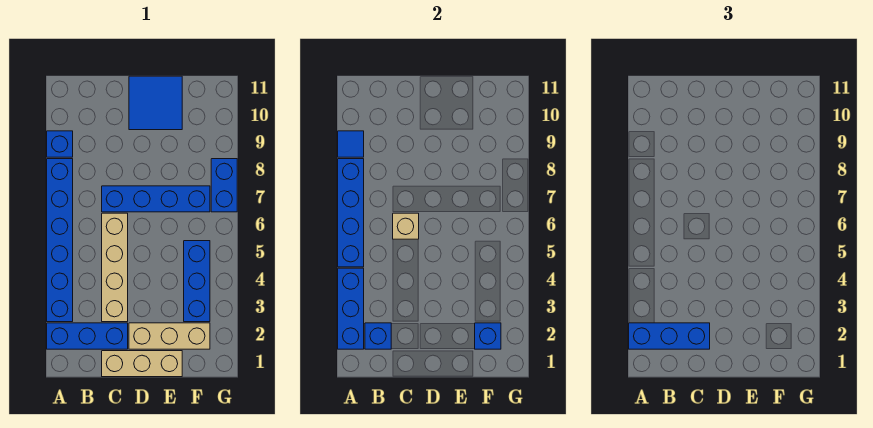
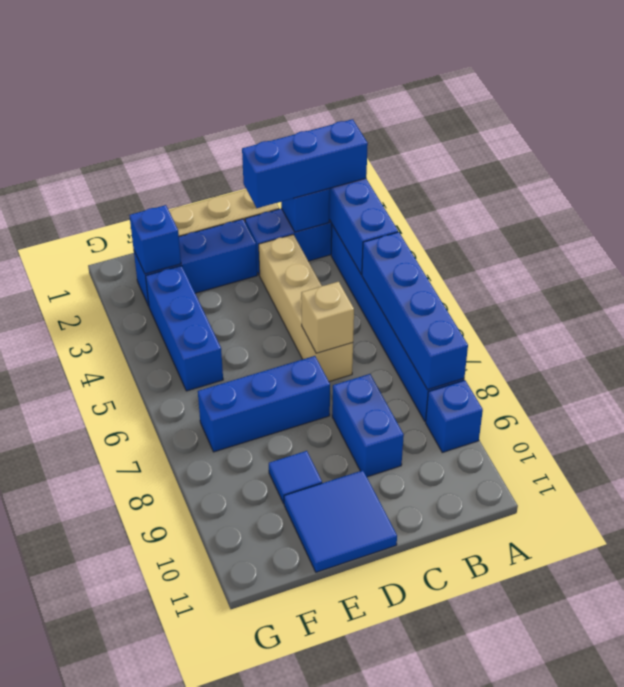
blue 1x1 tile [338,131,364,157] -> blue 1x1 tile moved to [269,451,322,504]
blue 1x4 brick [102,186,210,212] -> blue 1x3 brick [198,356,330,452]
tan 1x3 brick [129,323,210,349] -> blue 1x3 brick [134,219,257,306]
blue 1x2 brick [211,159,237,212] -> blue 1x2 brick moved to [332,374,404,477]

